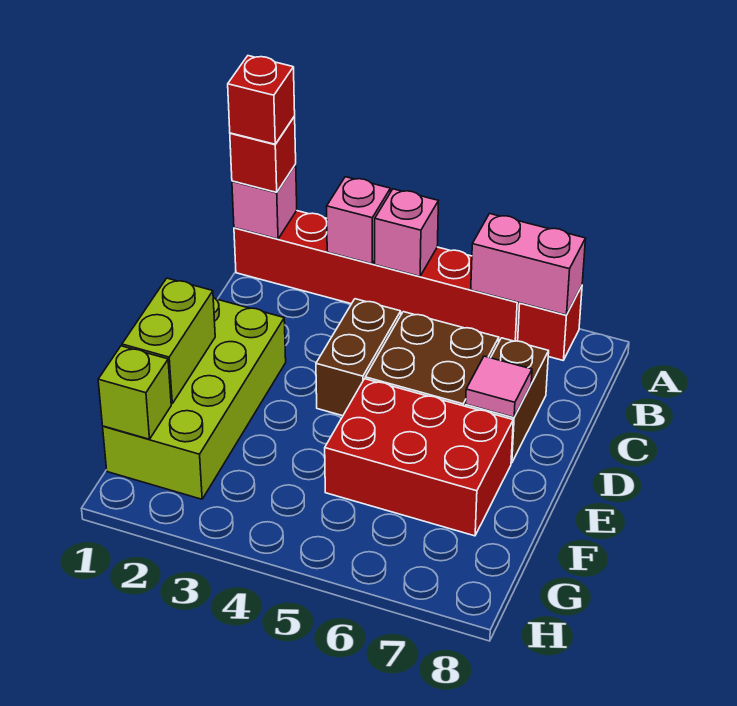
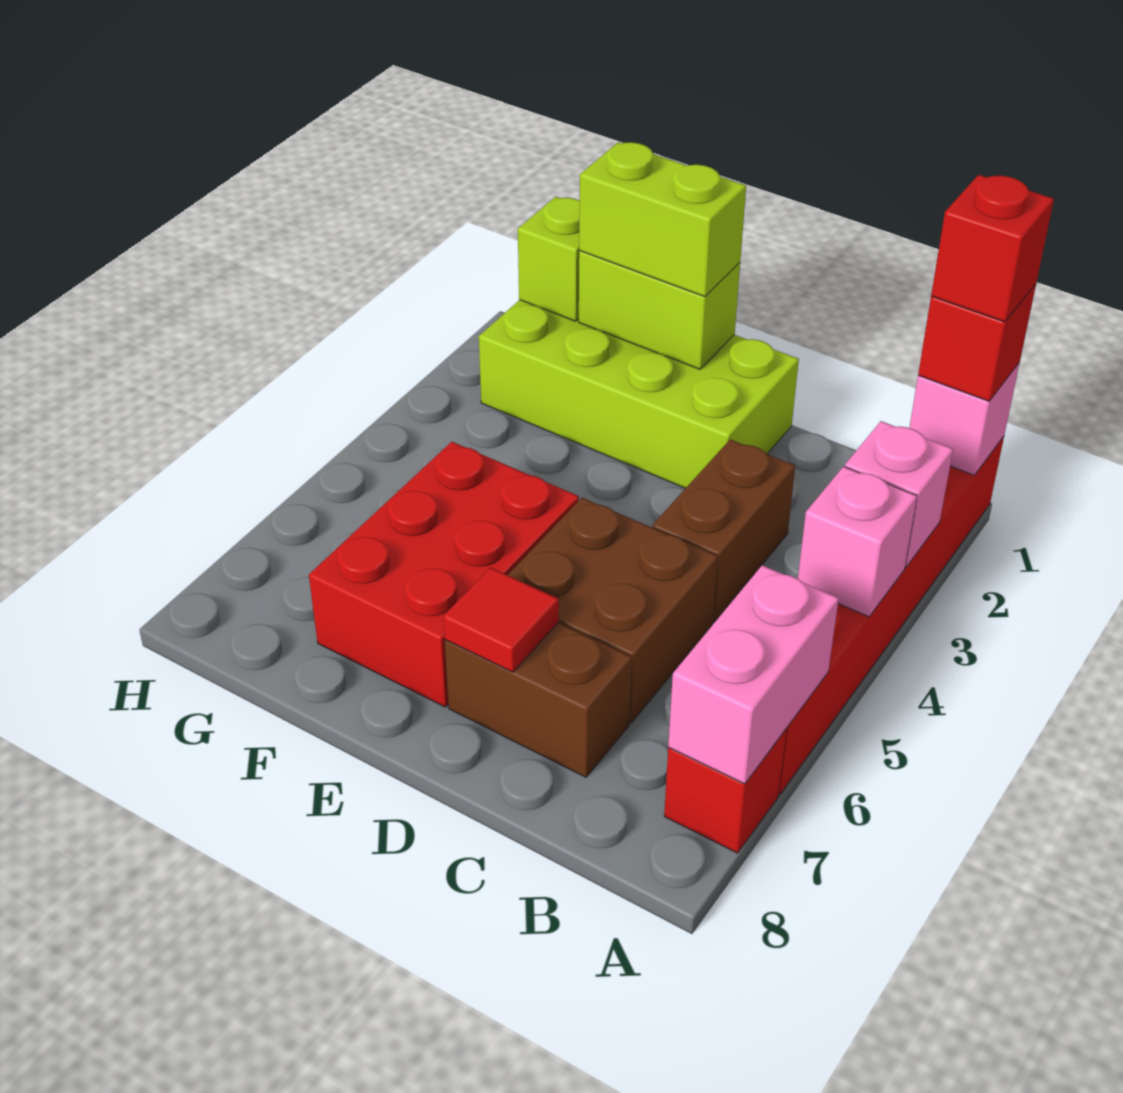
brown 1x2 brick [316,299,401,416] -> brown 1x2 brick turned to [652,439,795,622]
pink 1x1 tile [466,356,532,417] -> red 1x1 tile [443,568,559,672]
none -> lime 1x2 brick [579,142,746,297]

